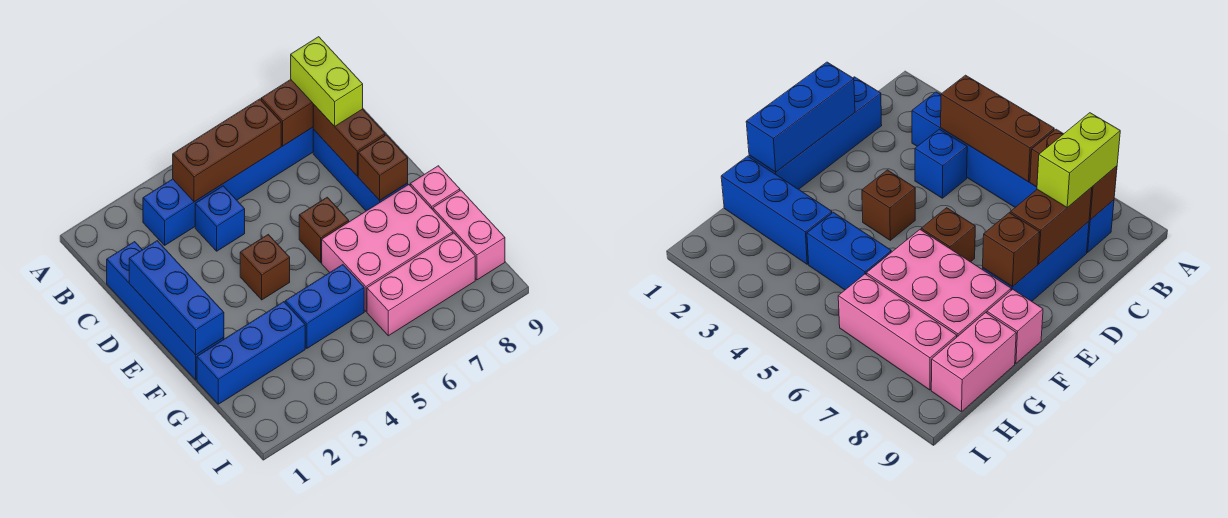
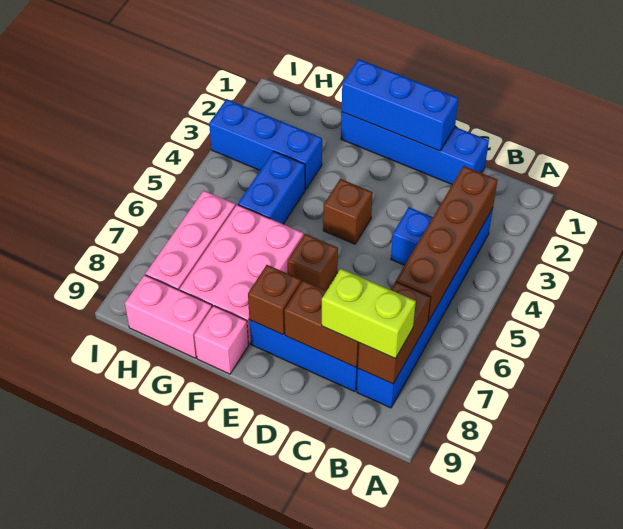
brown 1x3 brick [173,99,281,202] -> brown 1x4 brick [396,166,498,321]
blue 1x3 brick [197,302,305,404] -> blue 1x3 brick turned to [209,99,322,190]

